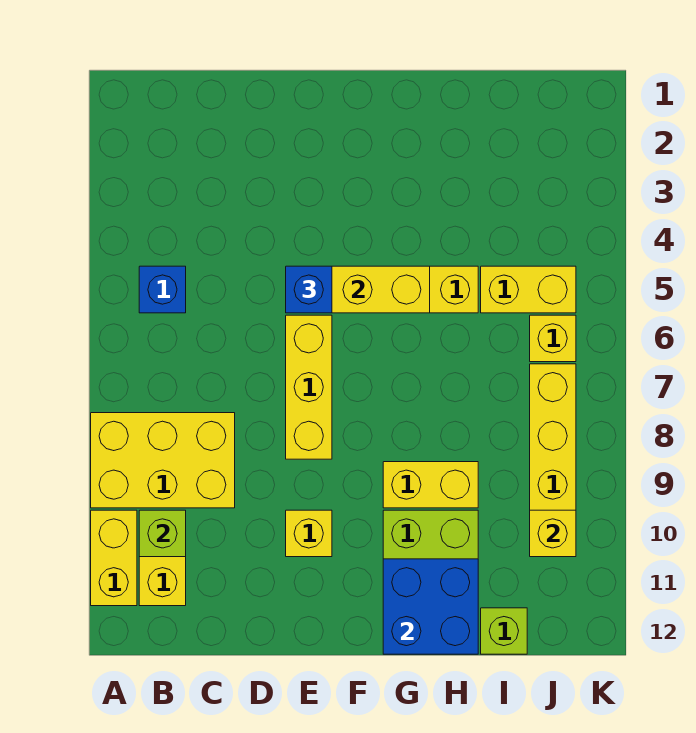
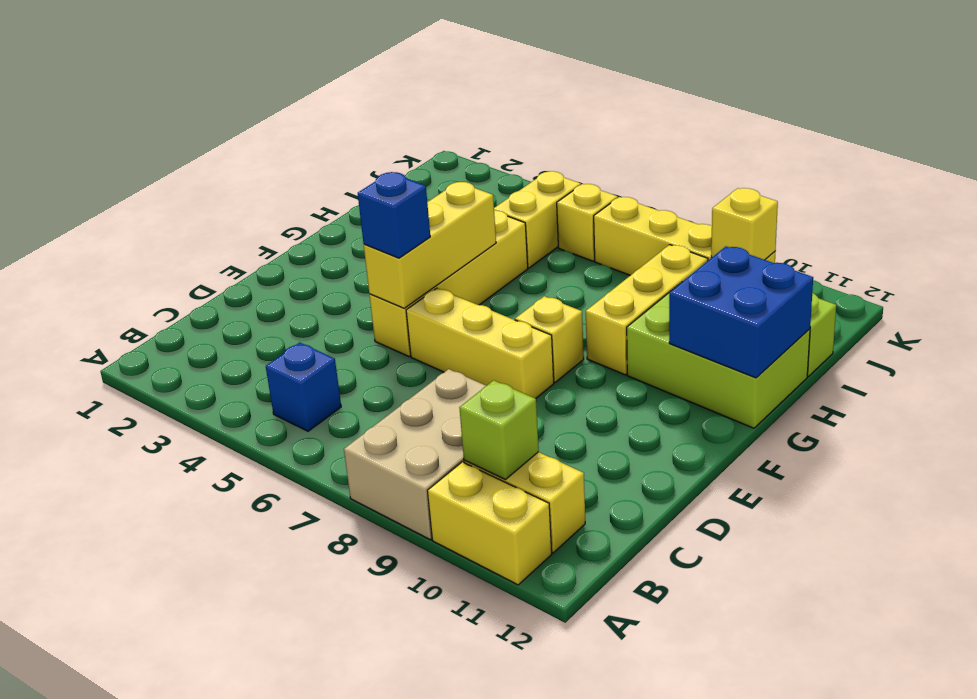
yellow 2x3 brick [91,413,235,508] -> tan 2x3 brick [344,369,486,540]
yellow 1x1 brick [286,510,332,557] -> yellow 1x1 brick moved to [515,296,584,382]
yellow 1x2 brick [383,462,478,508] -> yellow 1x3 brick [586,245,708,375]

